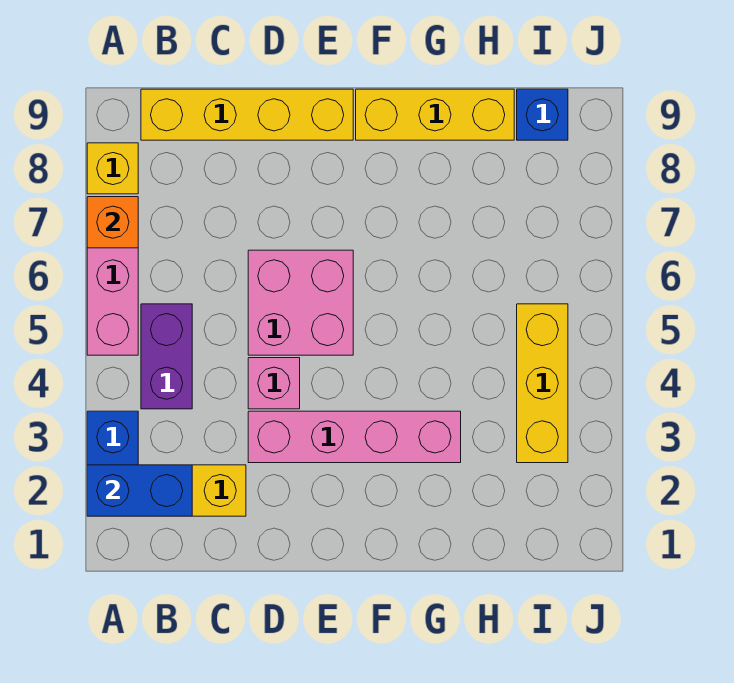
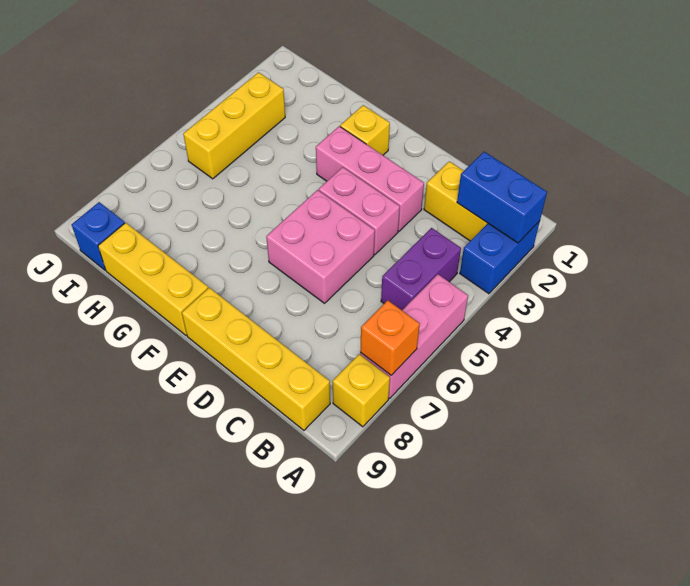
pink 1x4 brick [248,411,461,463] -> pink 1x3 brick [316,126,424,231]
pink 1x1 brick [248,358,300,409] -> pink 1x2 brick [319,167,400,255]
none -> yellow 1x1 brick [340,105,390,155]

